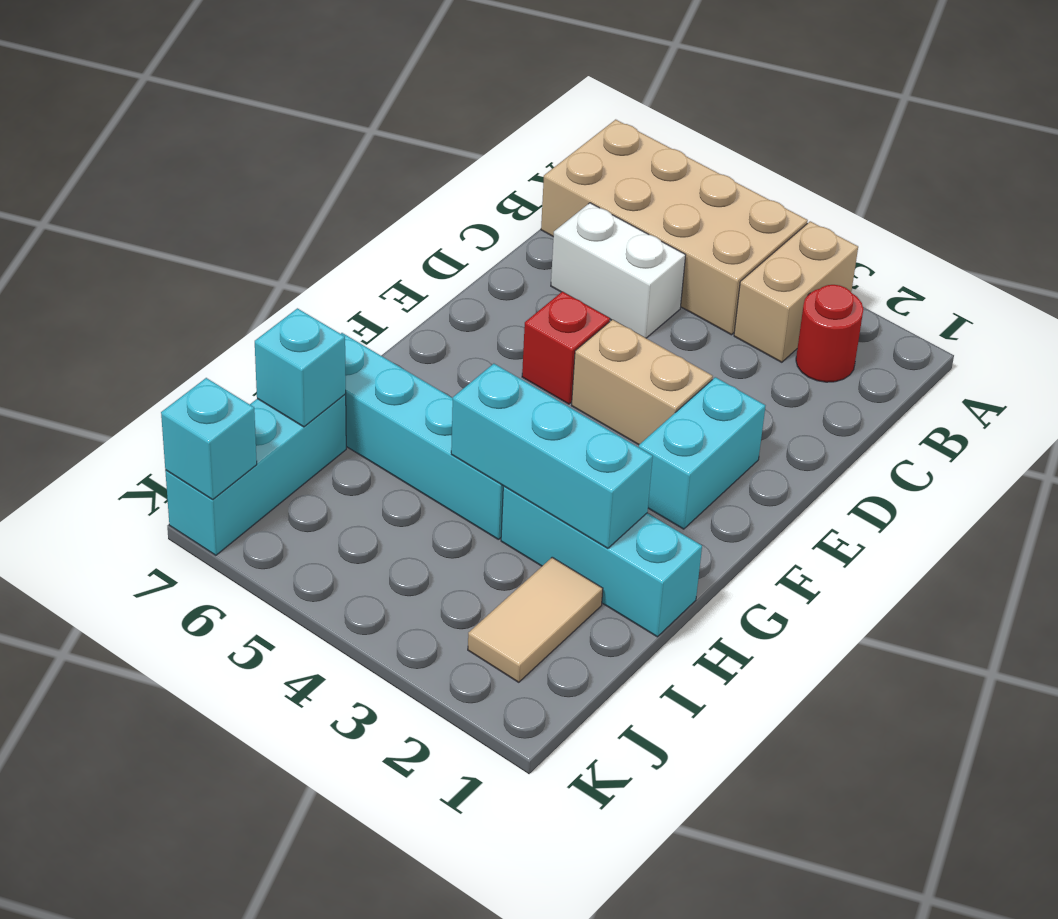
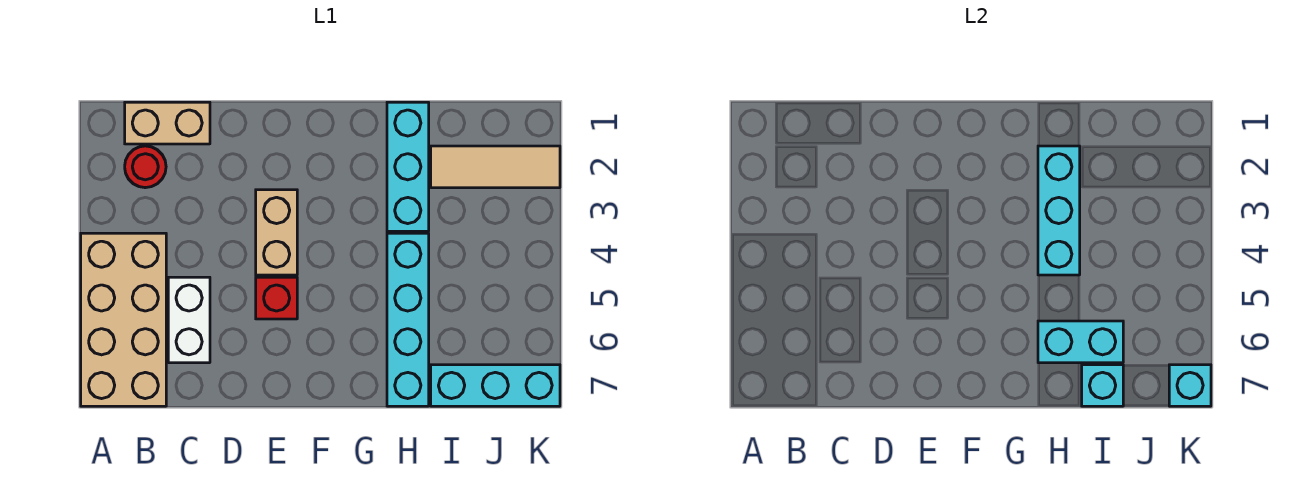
tan 1x2 brick [734,221,858,362] -> tan 1x2 brick moved to [125,102,210,144]
cyan 1x2 brick [639,377,765,529] -> cyan 1x2 brick moved to [1038,321,1123,363]
tan 1x2 tile [468,557,603,682] -> tan 1x3 tile [431,146,560,188]

